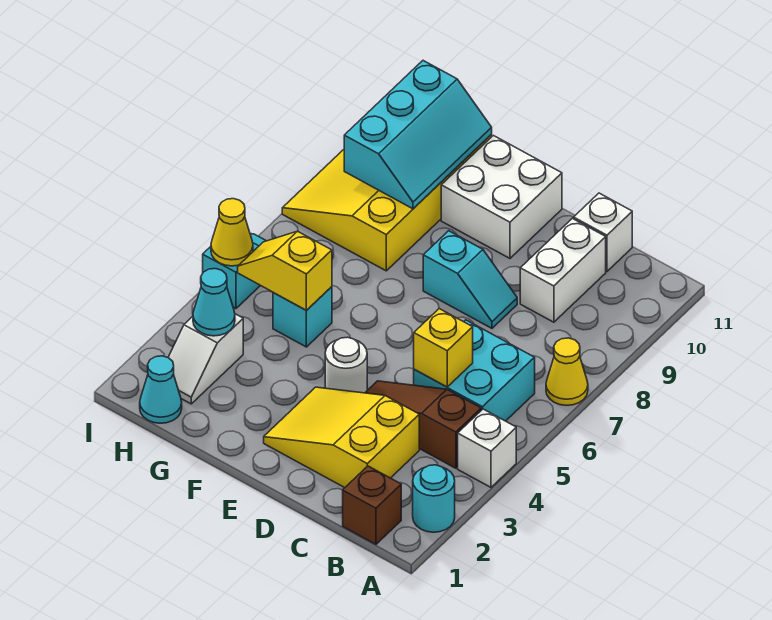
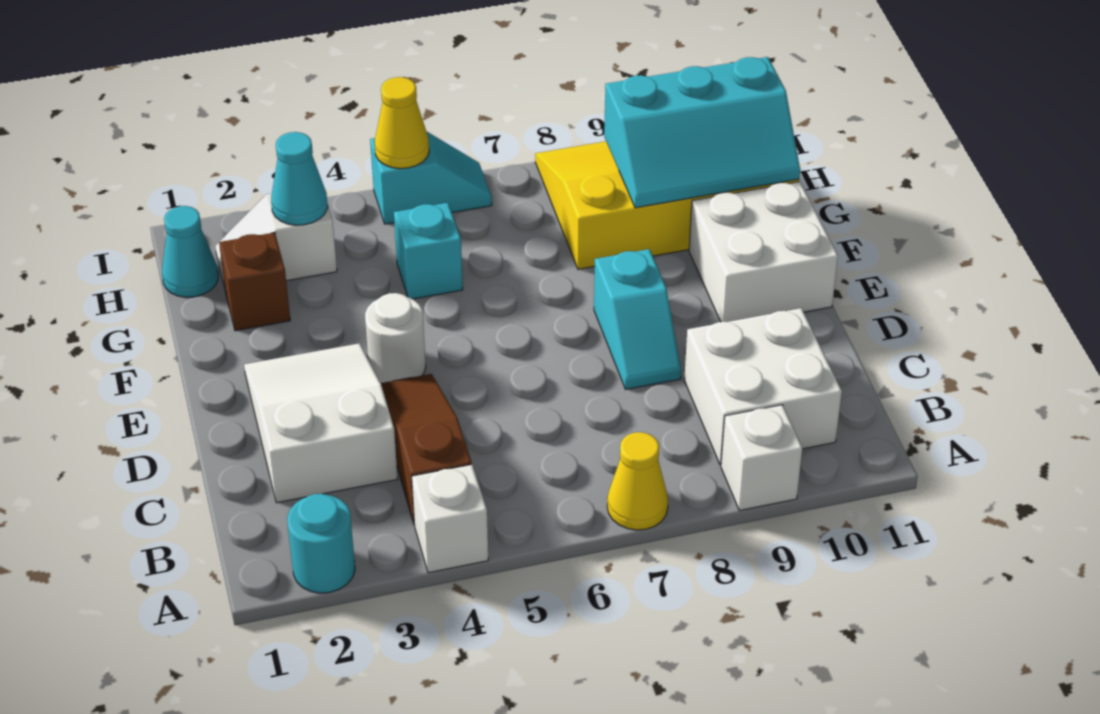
brown 1x1 brick [343,466,401,544] -> brown 1x1 brick moved to [219,232,290,331]
cyan 2x2 brick [414,320,535,421] -> none
yellow 2x3 slope [264,387,419,488] -> white 2x3 slope [244,343,398,503]
yellow 1x1 brick [414,309,473,387] -> none
white 1x2 brick [520,218,606,322] -> white 2x2 brick [684,308,842,465]
white 1x1 brick [574,193,632,271] -> white 1x1 brick moved to [721,405,802,511]
yellow 1x2 slope [238,231,332,310] -> none

